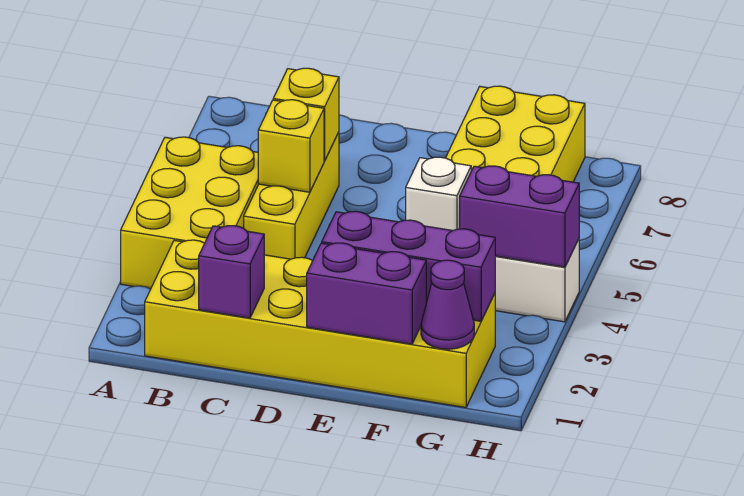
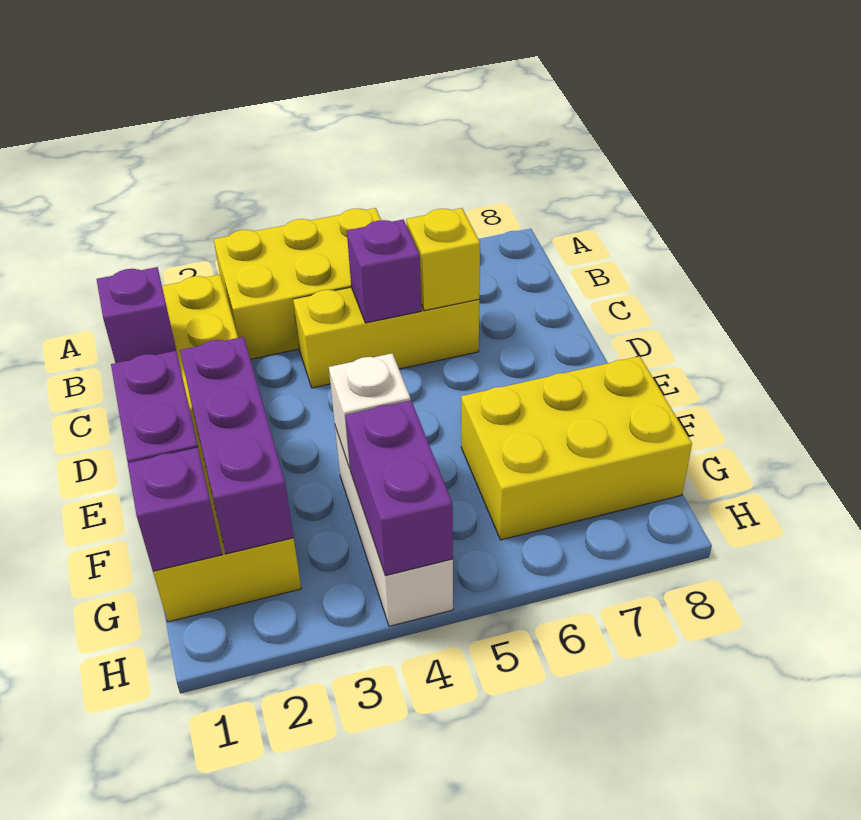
yellow 1x1 brick [258,100,324,192] -> purple 1x1 brick [347,220,421,323]
purple 1x1 cone [421,260,474,349] -> purple 1x1 brick [128,448,222,571]

